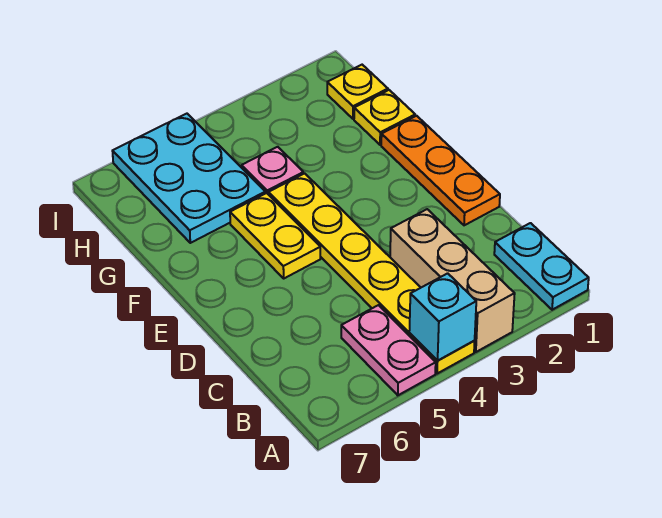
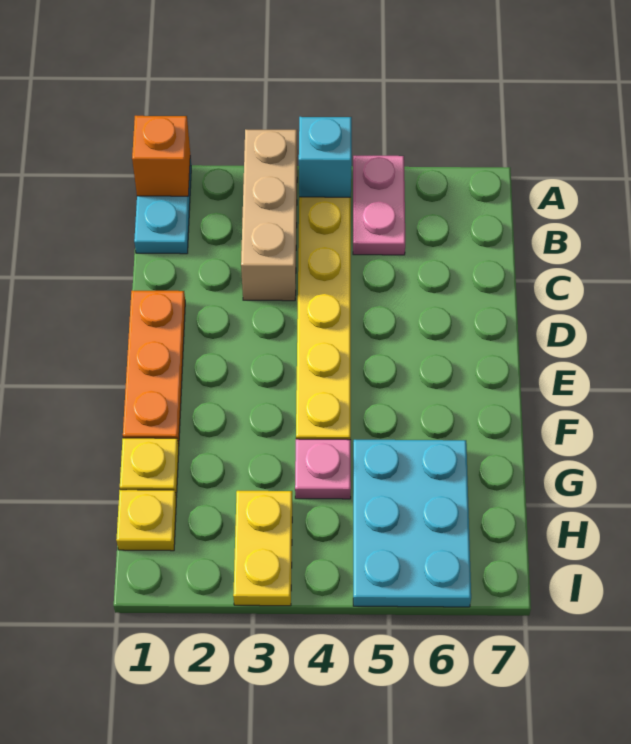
none -> orange 1x1 brick [132,116,190,196]
yellow 1x2 plate [230,193,320,278] -> yellow 1x2 plate moved to [233,491,292,606]

